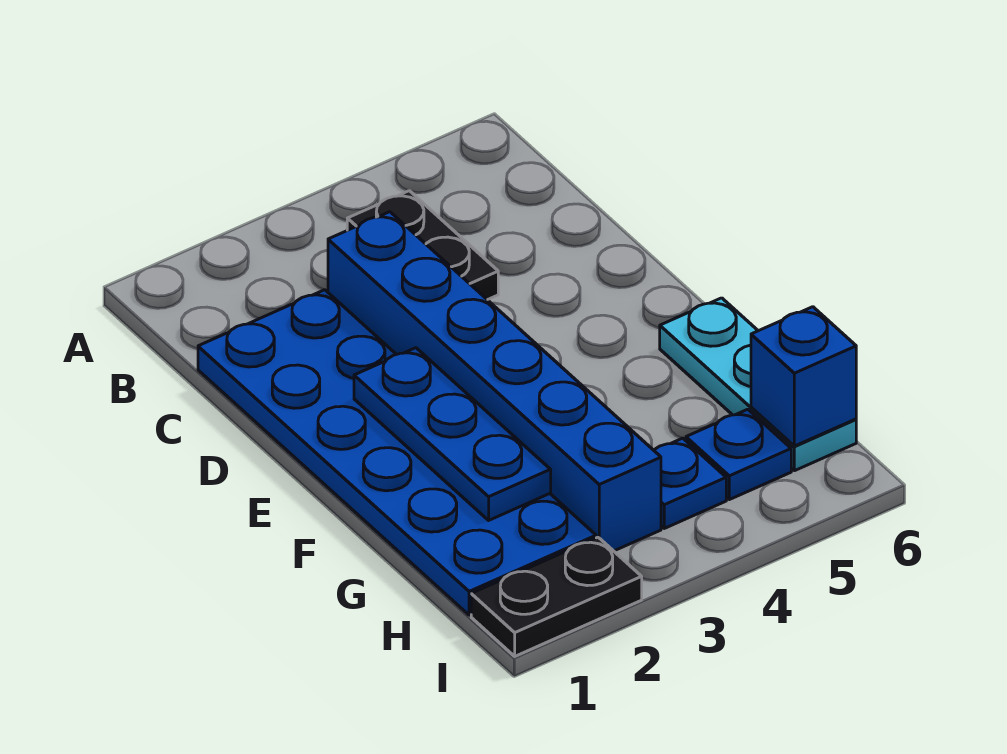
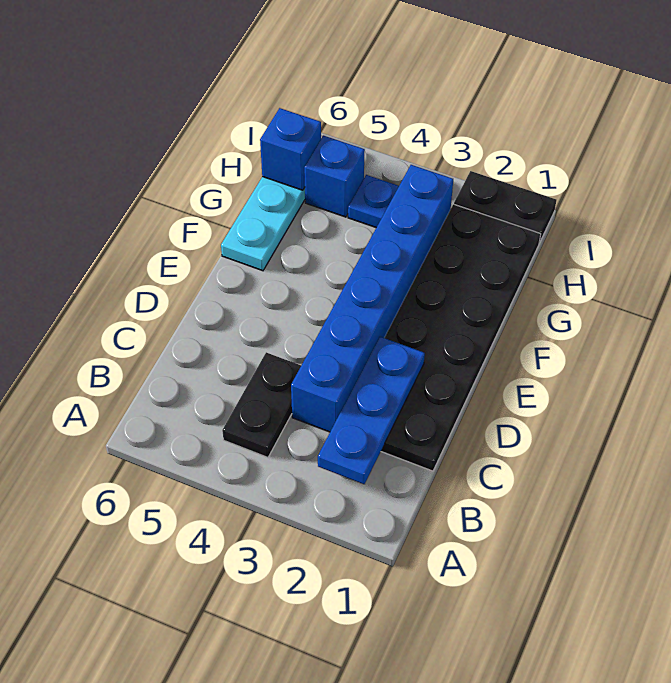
blue 2x6 plate [198,290,596,615] -> black 2x6 plate [381,204,541,471]
blue 1x3 plate [354,348,551,520] -> blue 1x3 plate moved to [318,337,425,484]
blue 1x1 plate [686,409,791,500] -> blue 1x1 brick [304,135,365,217]

